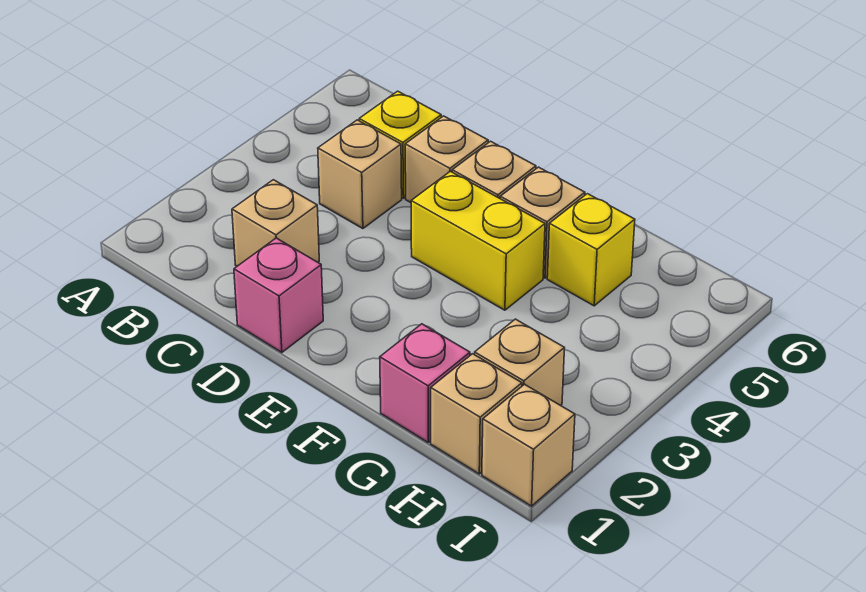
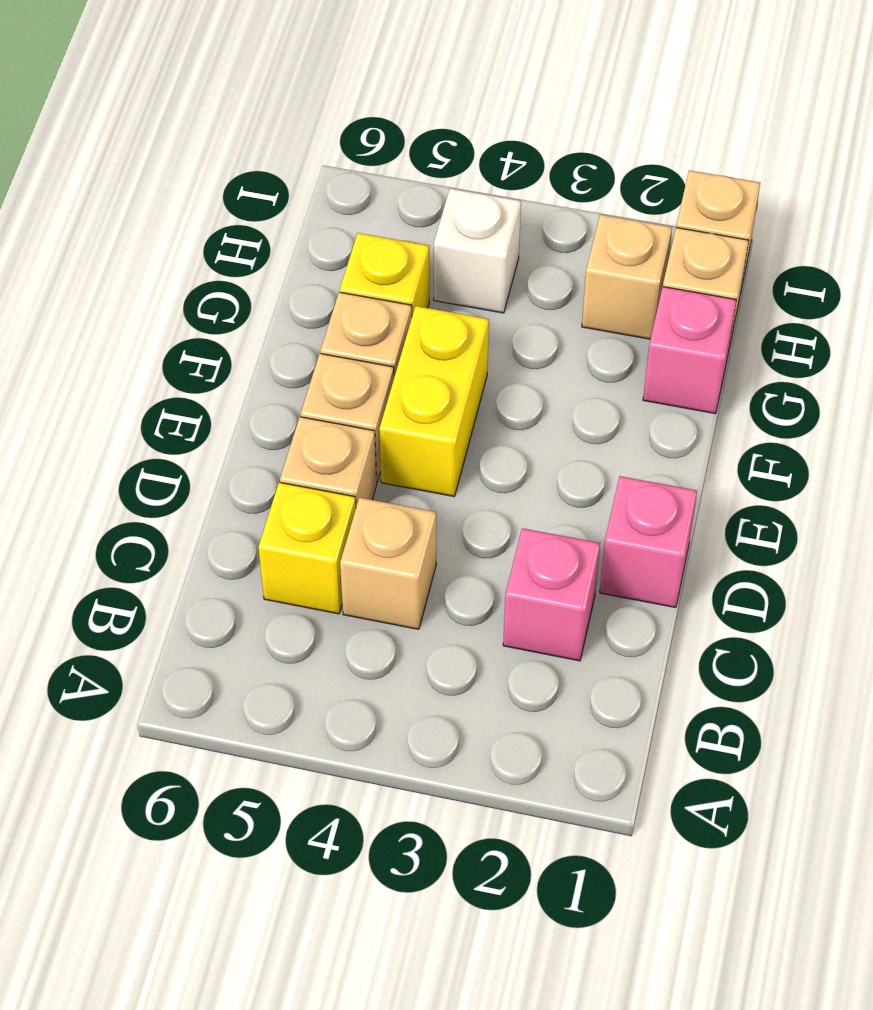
tan 1x1 brick [232,180,319,266] -> pink 1x1 brick [503,528,600,661]
none -> white 1x1 brick [434,189,521,313]

